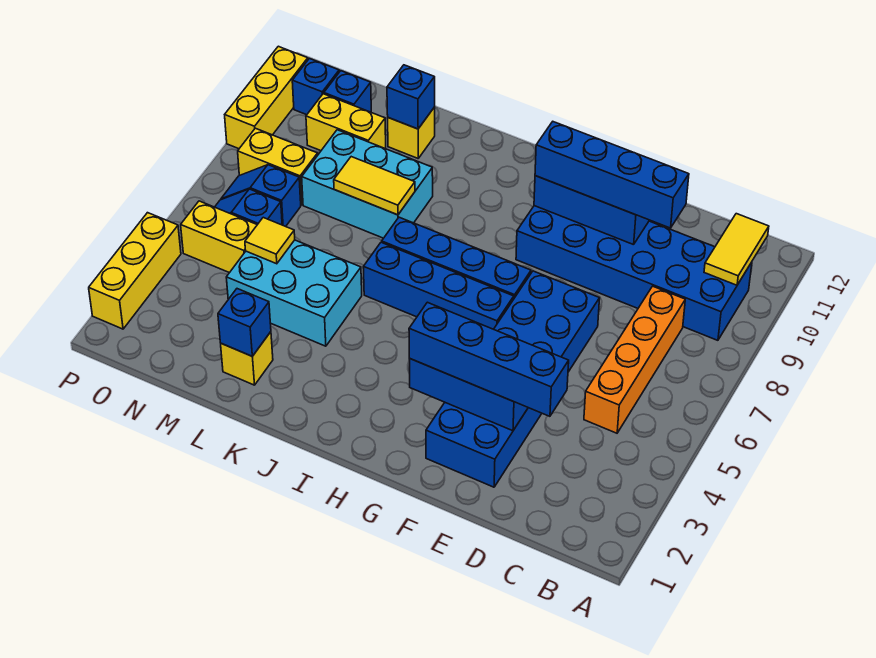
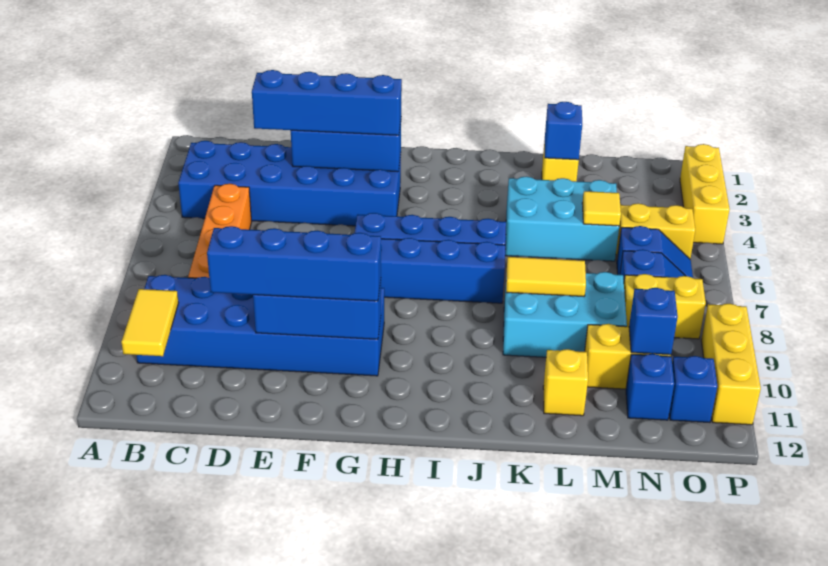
blue 2x6 brick [426,271,600,487] -> blue 2x6 brick turned to [178,141,401,226]
blue 1x1 brick [387,65,435,129] -> blue 1x1 brick moved to [629,288,678,355]

